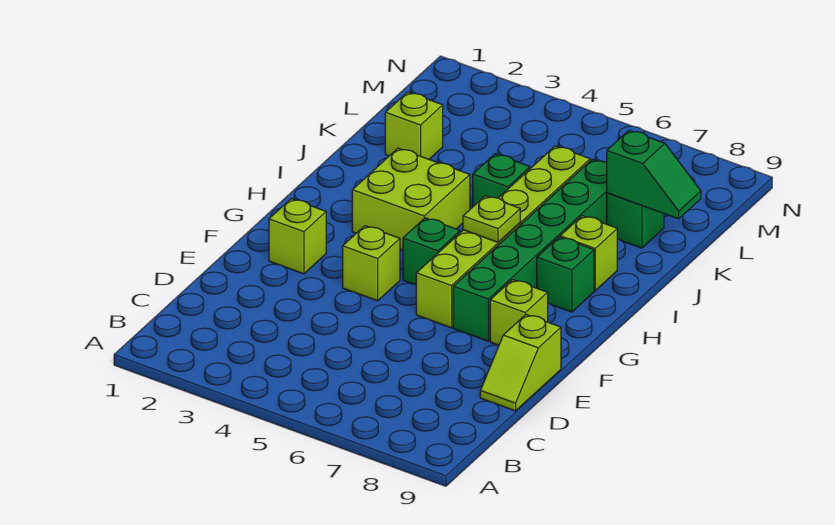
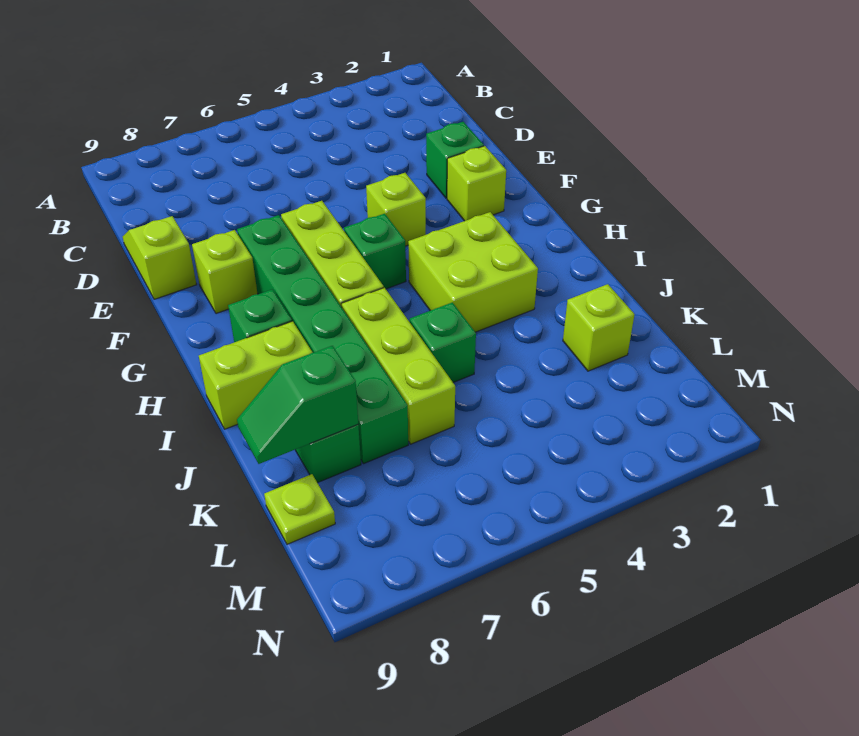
none -> green 1x1 brick [426,122,484,198]
lime 1x1 plate [463,196,520,242] -> lime 1x1 plate moved to [264,474,335,544]
lime 1x1 brick [560,216,617,291] -> lime 1x2 brick [199,321,313,429]

